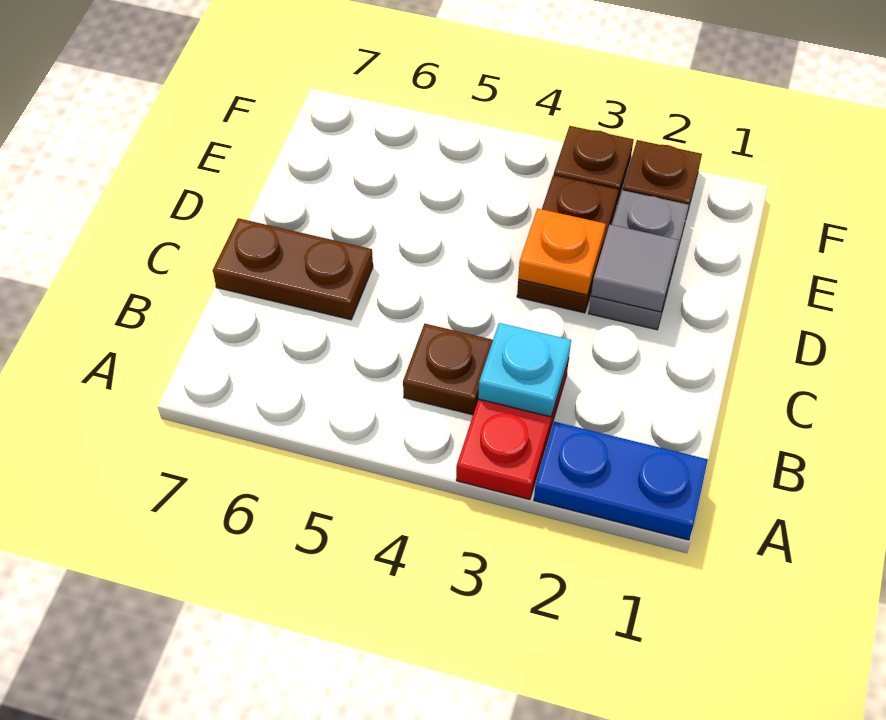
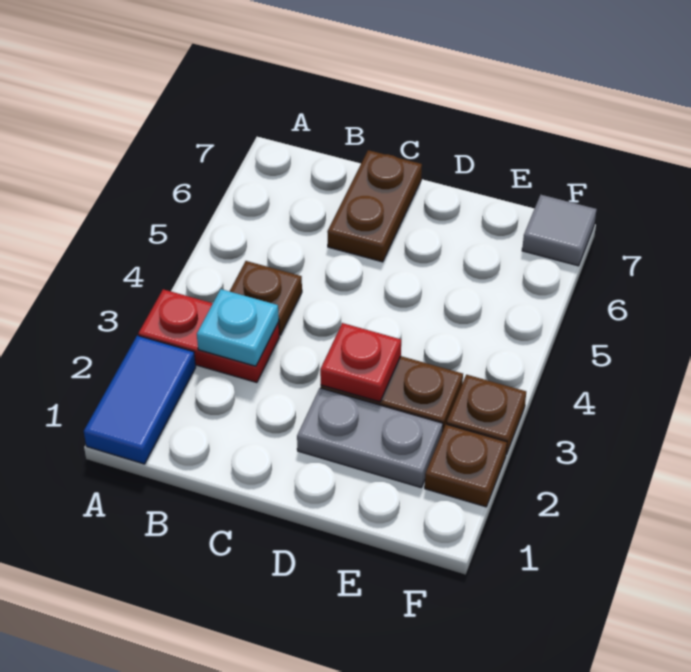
blue 1x2 plate [534,422,708,540] -> blue 1x2 tile [84,335,196,464]
grey 1x1 tile [591,225,679,312] -> grey 1x1 tile moved to [522,195,597,266]
orange 1x1 plate [518,209,606,295] -> red 1x1 plate [320,323,401,402]

